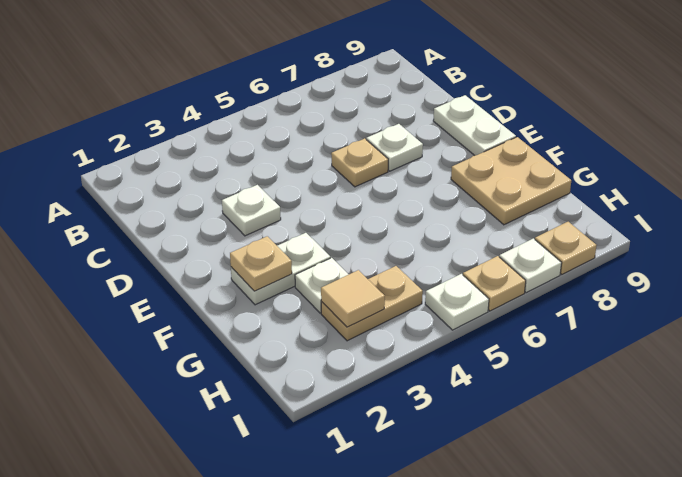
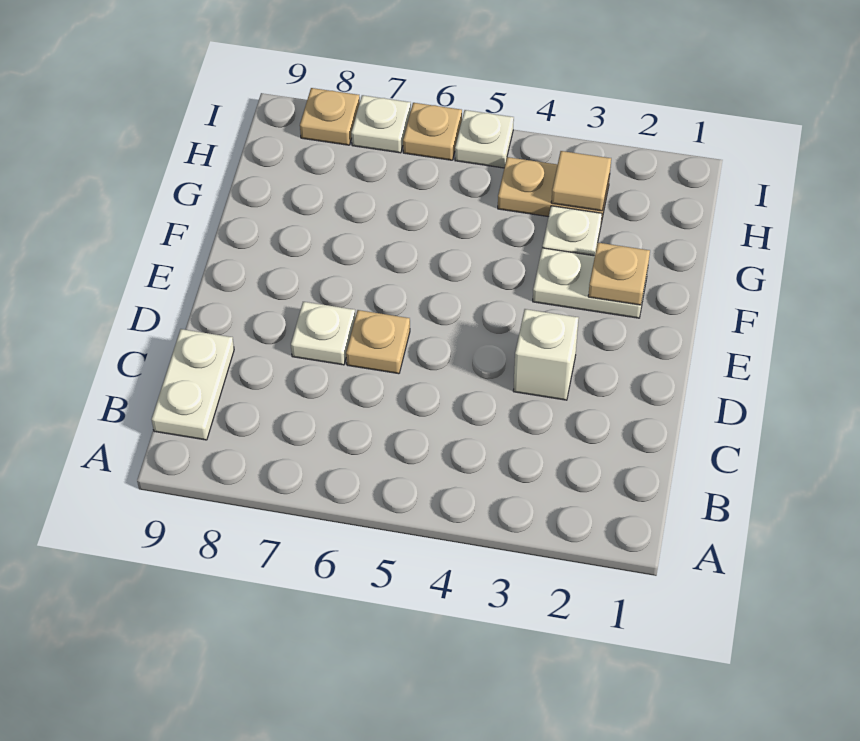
white 1x1 plate [222,185,281,236] -> white 1x1 brick [513,309,578,400]
white 1x2 plate [433,95,516,156] -> white 1x2 plate moved to [152,329,234,440]
tan 2x2 plate [451,137,571,225] -> none

